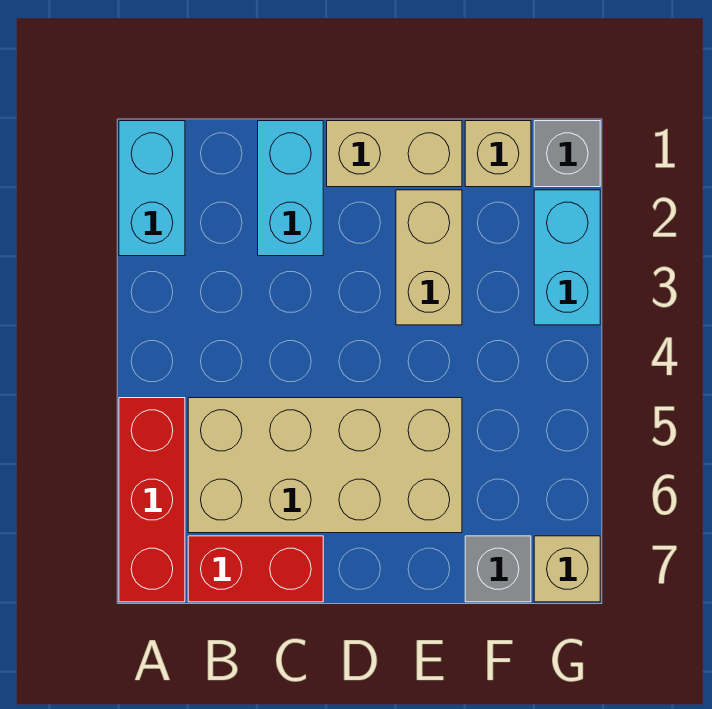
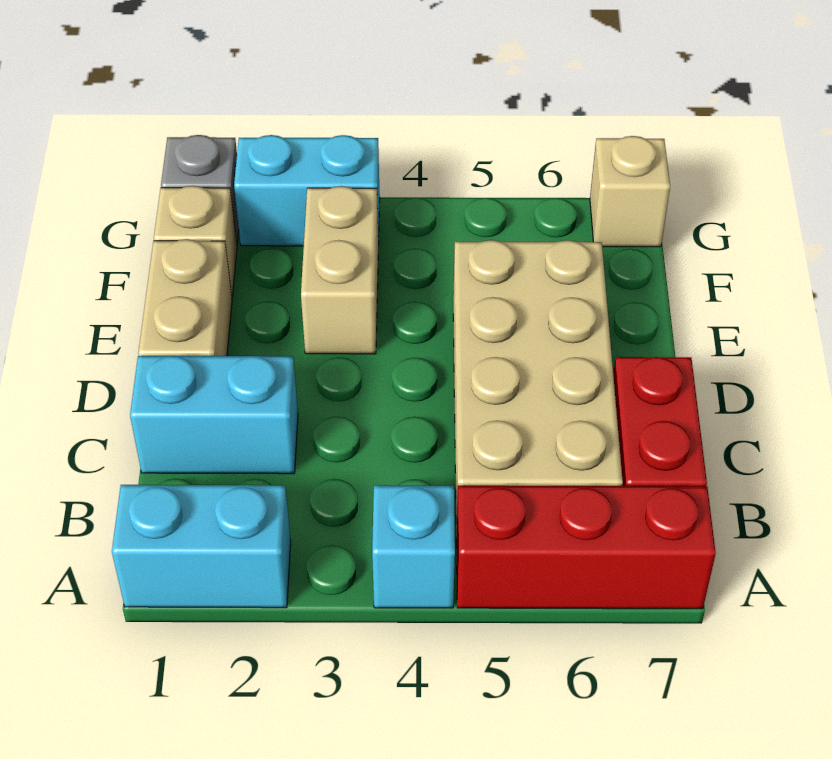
none -> cyan 1x1 brick [372,485,455,608]
tan 1x2 brick [396,190,462,325] -> tan 1x2 brick turned to [301,186,378,354]
grey 1x1 brick [465,536,531,602] -> none

